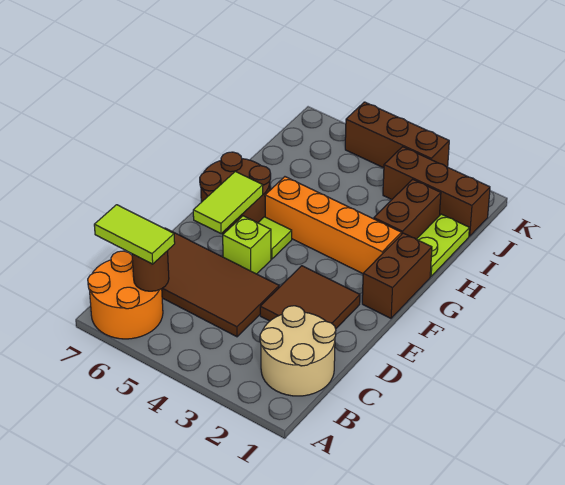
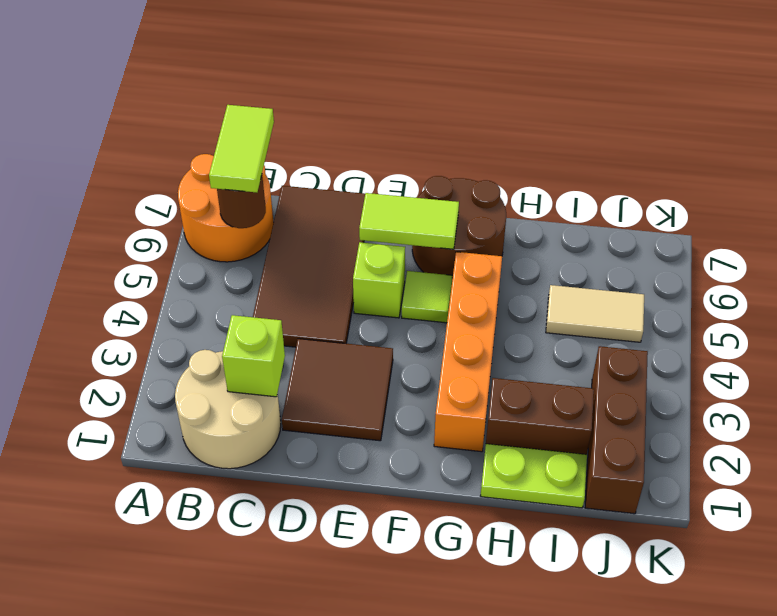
none -> lime 1x1 brick [222,315,285,397]
brown 1x2 brick [362,233,432,318] -> none
none -> tan 1x2 tile [546,285,644,342]
brown 1x3 brick [345,102,449,168] -> none

